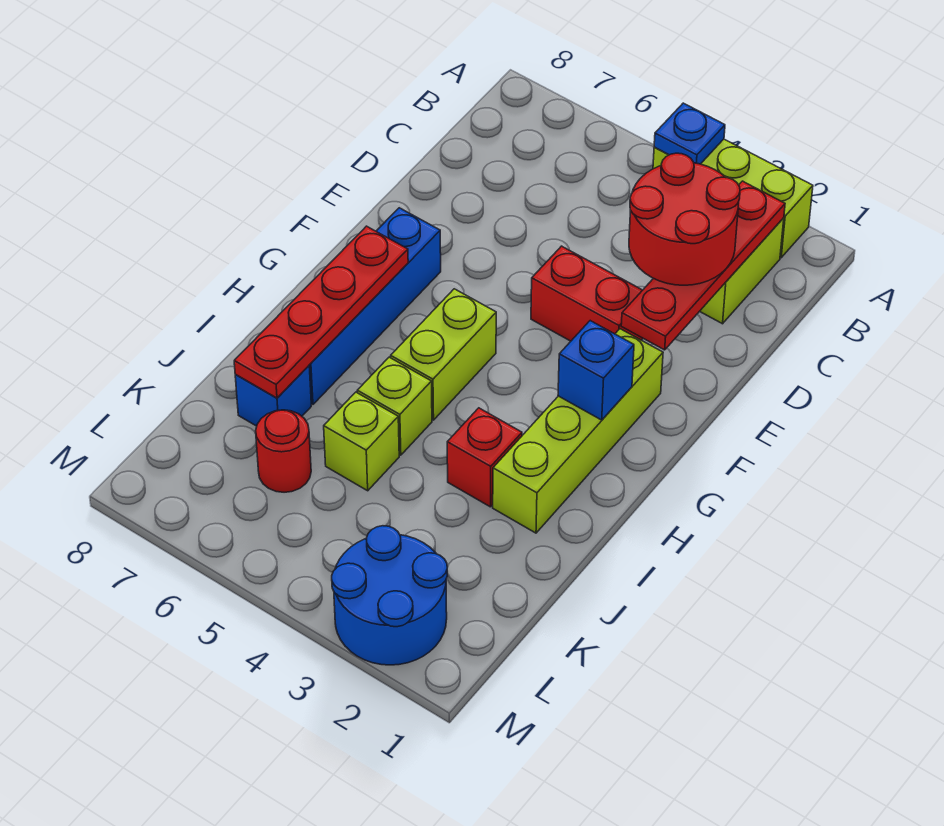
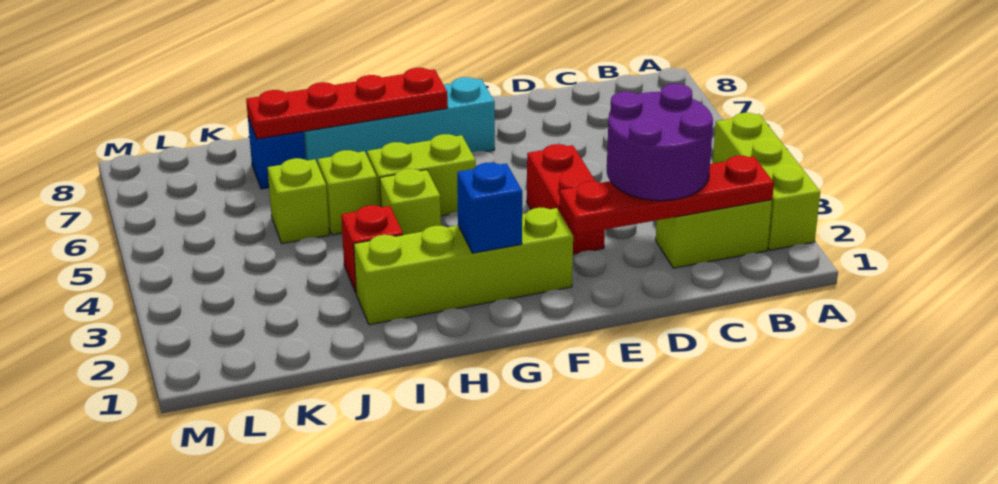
blue 1x1 plate [654,103,725,164] -> none
red 2x2 round brick [629,153,740,285] -> purple 2x2 round brick [607,84,713,201]
blue 1x4 brick [309,208,441,404] -> cyan 1x4 brick [304,77,495,165]
none -> lime 1x1 brick [380,169,441,235]
red 1x1 round brick [256,410,311,492] -> none
blue 2x2 round brick [332,526,447,665] -> none

